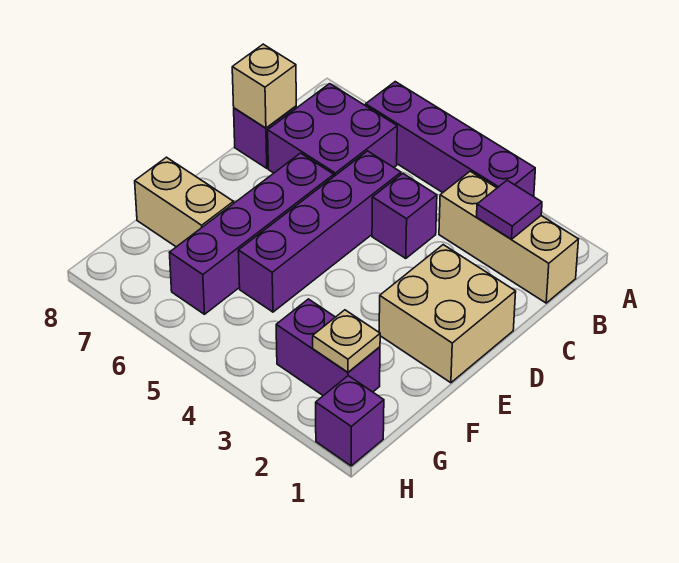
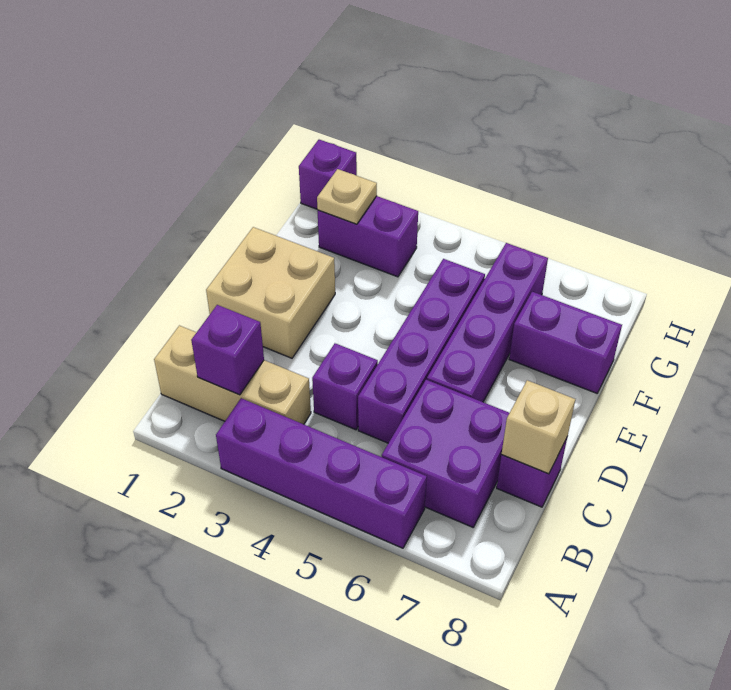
purple 1x1 tile [477,180,542,239] -> purple 1x1 brick [191,305,264,395]
tan 1x2 brick [135,157,234,247] -> purple 1x2 brick [509,292,622,393]

